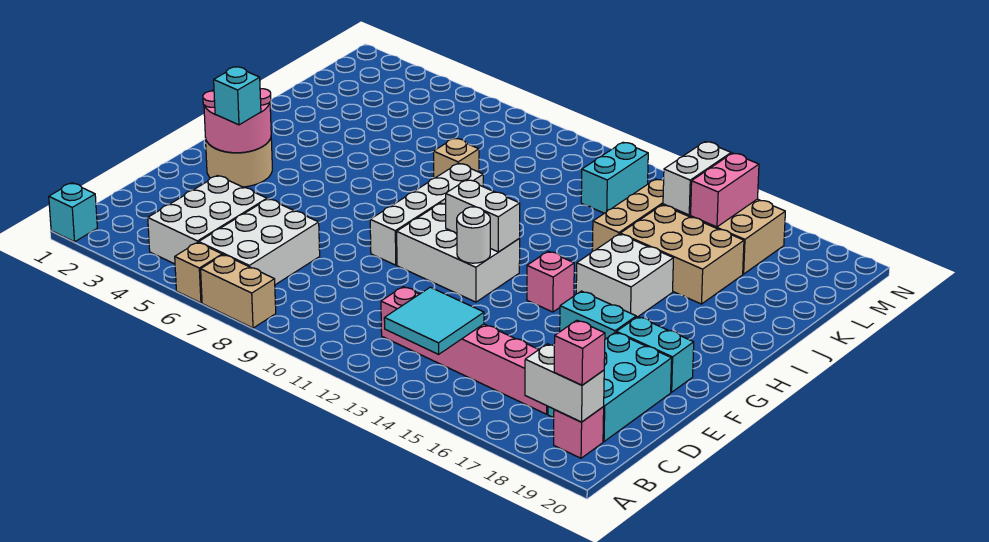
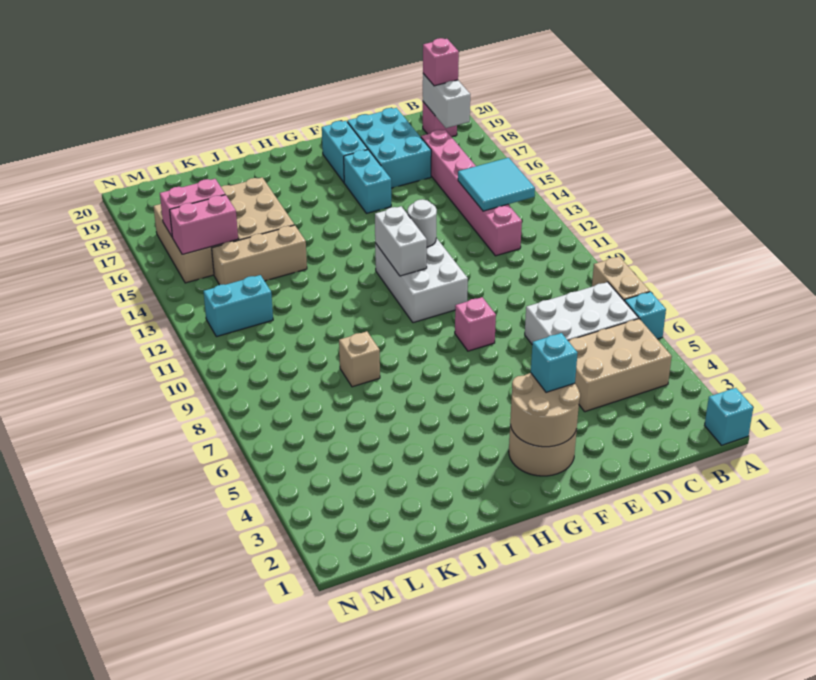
tan 1x1 brick [175,242,222,303] -> cyan 1x1 brick [625,292,666,339]
white 2x3 brick [148,176,267,264] -> tan 2x3 brick [568,319,672,412]
cyan 2x3 brick [548,332,672,441] -> cyan 2x3 brick turned to [347,108,431,188]
pink 2x2 round brick [203,89,271,153] -> tan 2x2 round brick [510,373,580,447]
white 1x4 brick [370,163,483,265] -> none
pink 1x1 brick [527,251,574,312] -> pink 1x1 brick moved to [455,297,496,351]
white 2x2 brick [576,234,673,317] -> none
white 1x2 brick [663,142,731,215] -> pink 1x2 brick [170,195,238,254]

